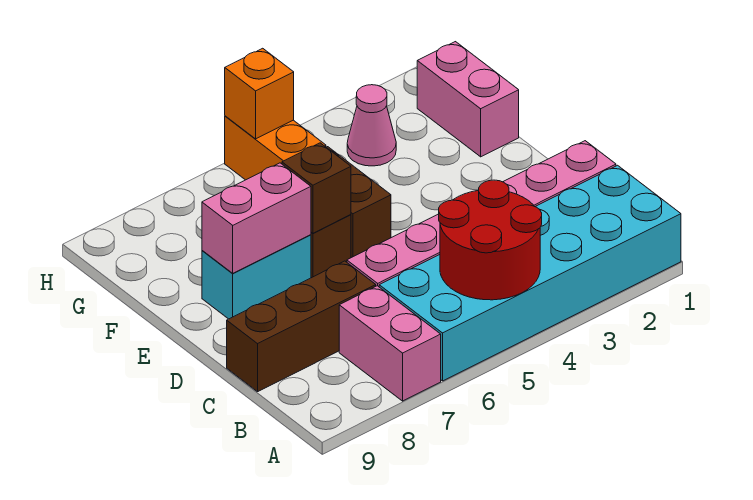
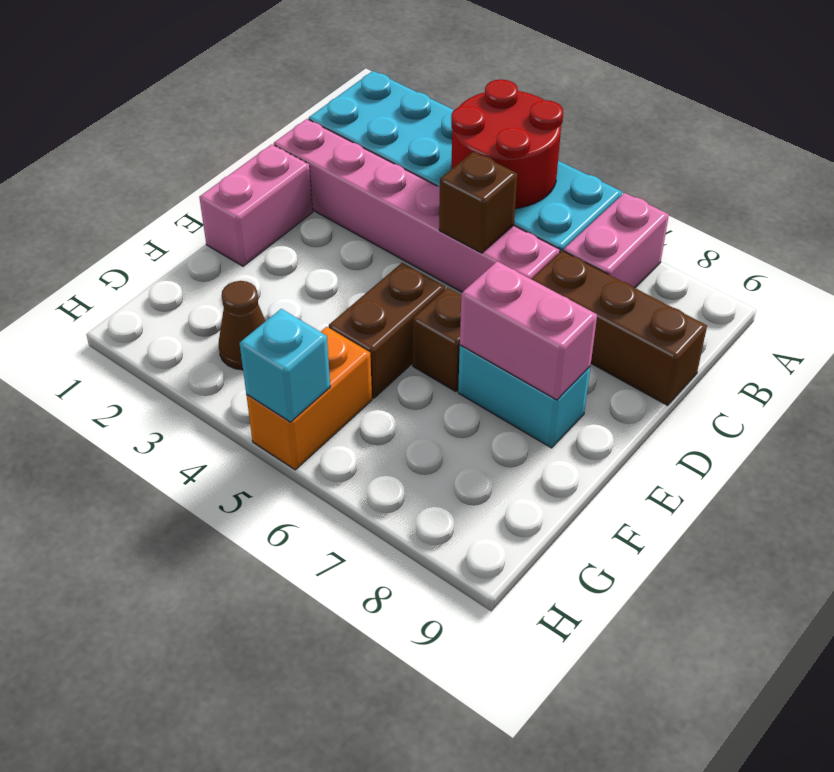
brown 1x1 brick [282,143,351,233] -> brown 1x1 brick moved to [439,152,517,253]
pink 1x2 brick [417,42,519,157] -> pink 1x2 brick moved to [199,144,313,266]
pink 1x1 cone [347,85,396,166] -> brown 1x1 cone [219,281,265,370]
orange 1x1 brick [225,48,294,139] -> cyan 1x1 brick [240,309,330,422]

